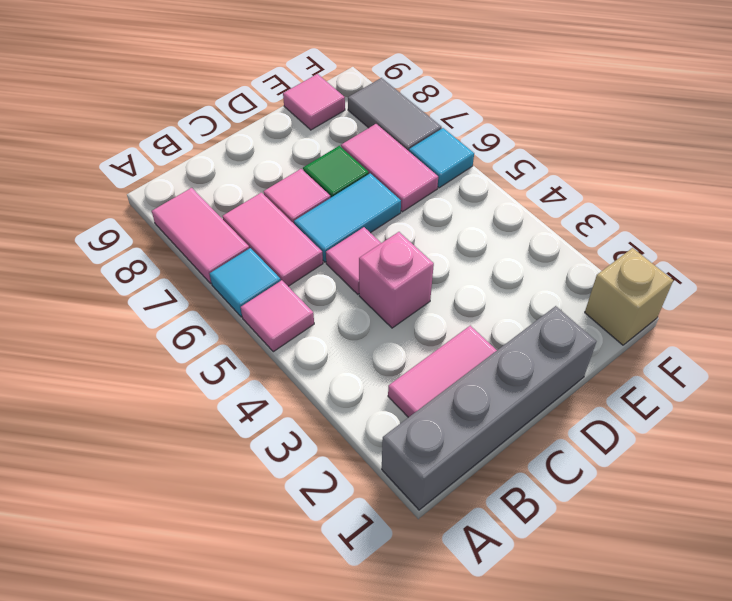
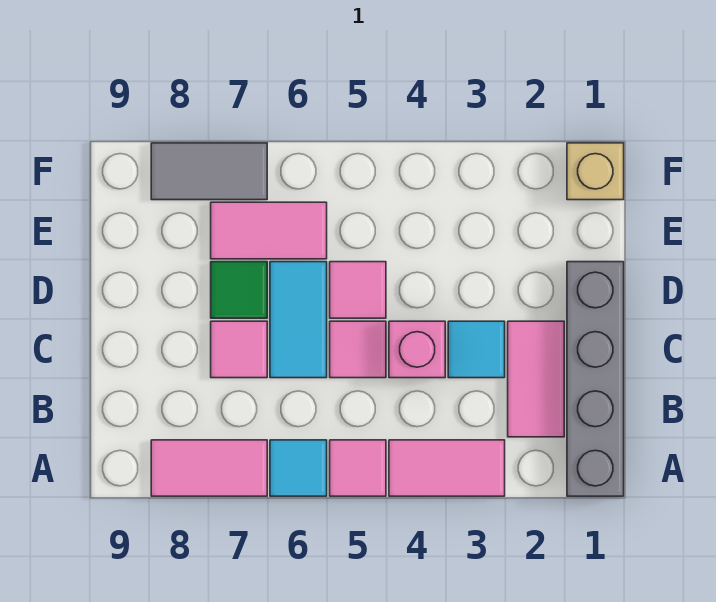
pink 1x2 tile [223,193,323,286] -> pink 1x2 tile moved to [389,440,505,496]
pink 1x1 tile [283,74,345,130] -> pink 1x1 tile moved to [330,262,386,318]
cyan 1x1 tile [409,128,474,188] -> cyan 1x1 tile moved to [448,321,505,378]

